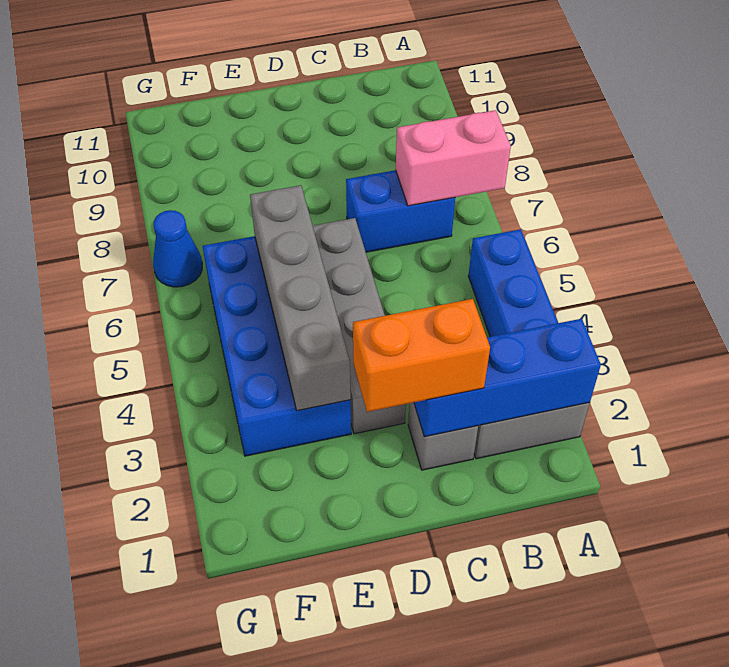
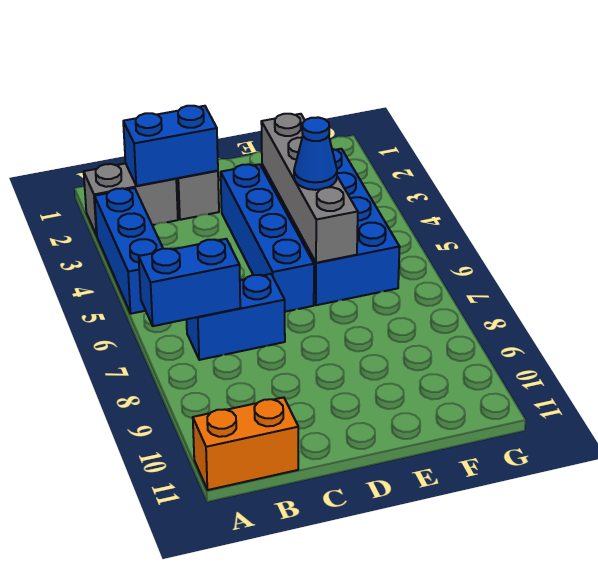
blue 1x3 brick [414,319,601,437] -> blue 1x2 brick [123,106,218,186]
pink 1x2 brick [396,110,511,206] -> blue 1x2 brick [139,239,240,326]
orange 1x2 brick [353,299,490,412] -> orange 1x2 brick moved to [193,397,298,490]
grey 1x4 brick [313,218,406,434] -> blue 1x4 brick [221,164,314,312]
blue 1x1 cone [153,210,202,287] -> blue 1x1 cone moved to [294,117,337,190]

